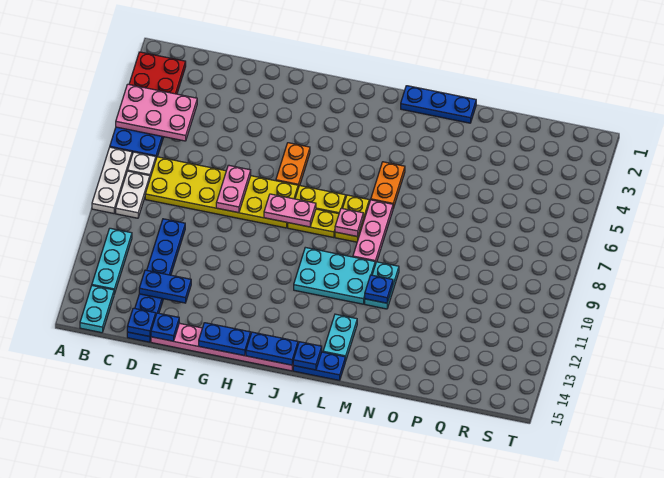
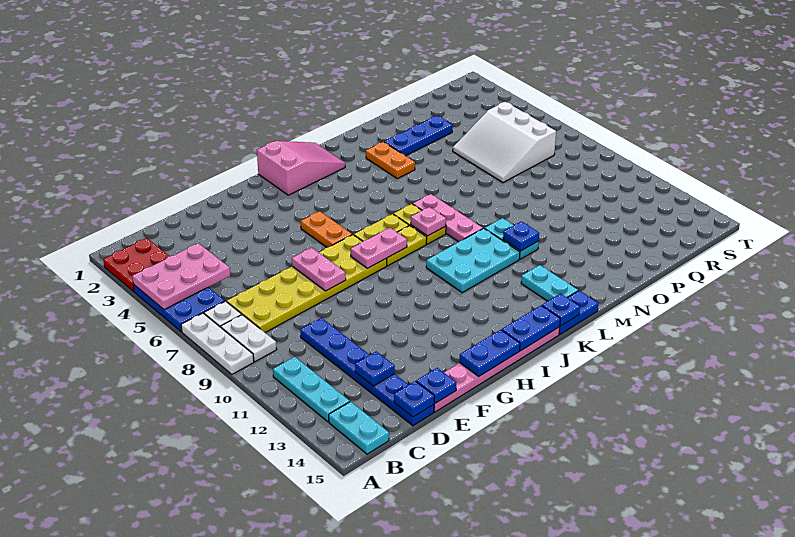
blue 1x2 plate [139,270,191,303] -> blue 1x1 plate [355,351,395,386]
none -> pink 2x3 slope [257,141,345,195]
blue 1x3 plate [401,86,476,123] -> blue 1x3 plate moved to [384,116,453,156]
orange 1x2 plate [371,162,405,208] -> orange 1x2 plate moved to [366,142,415,179]
none -> white 3x3 slope [453,102,556,182]

